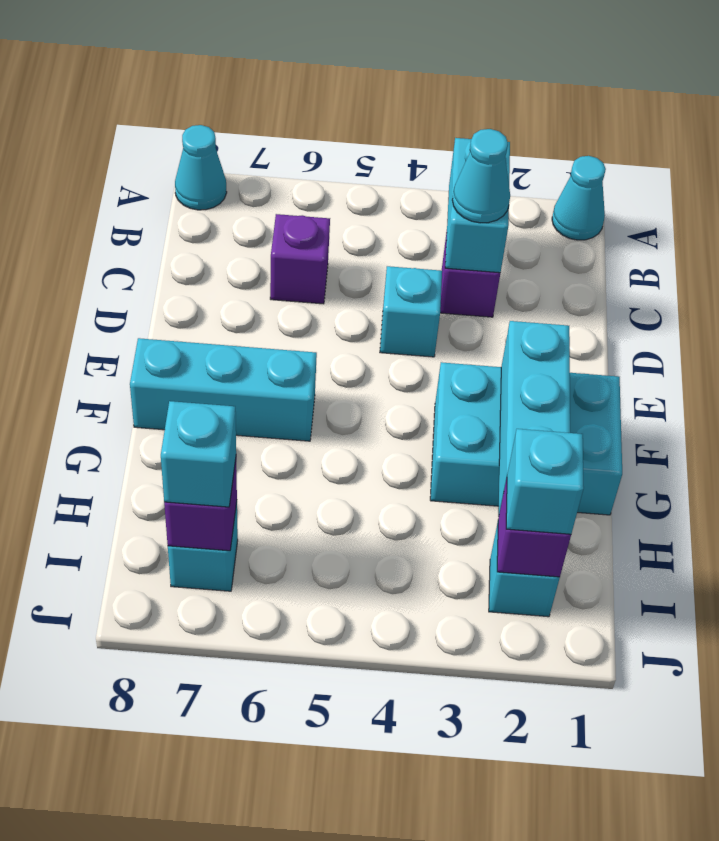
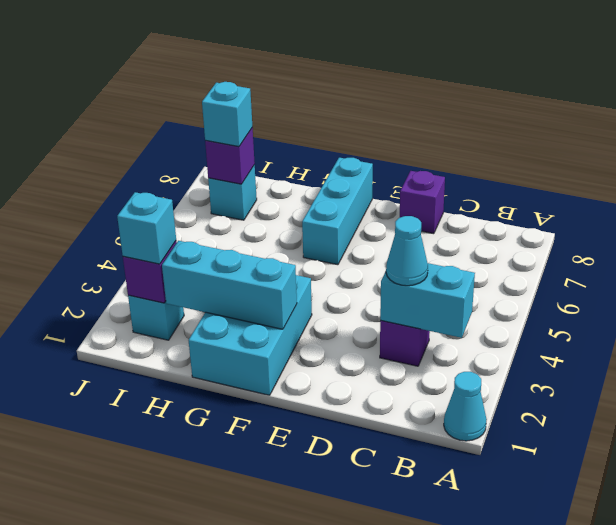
cyan 1x1 cone [175,125,227,210] -> none
purple 1x1 brick [270,214,330,304] -> purple 1x1 brick moved to [400,171,445,234]
cyan 1x1 brick [380,266,442,357] -> none

